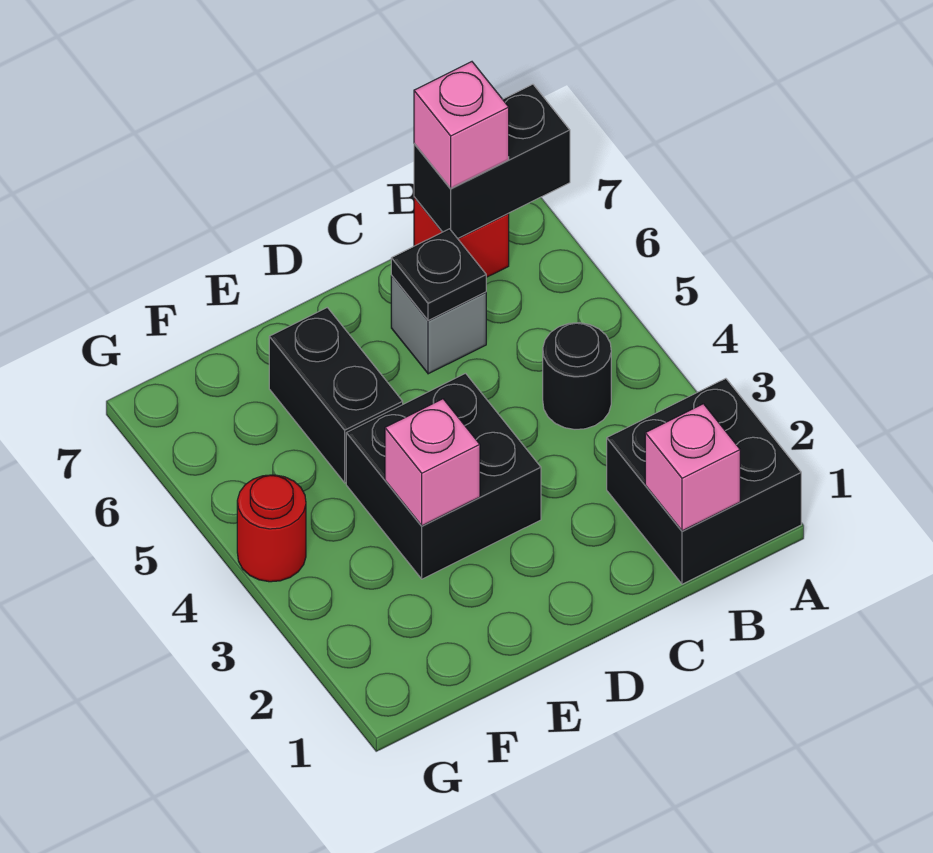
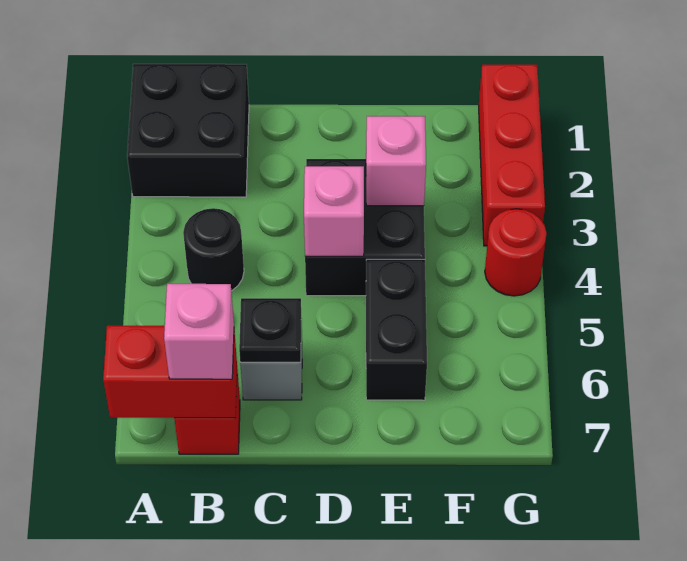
black 1x2 brick [414,84,570,239] -> red 1x2 brick [103,326,237,418]
pink 1x1 brick [645,404,740,531] -> pink 1x1 brick moved to [304,166,364,256]
none -> red 1x3 brick [479,65,545,246]

